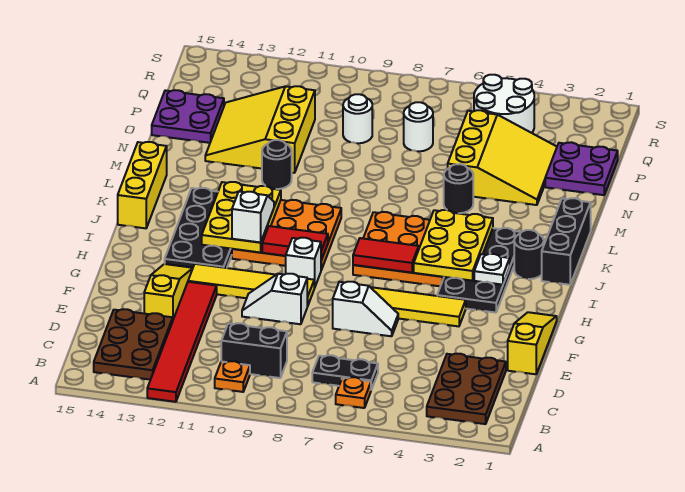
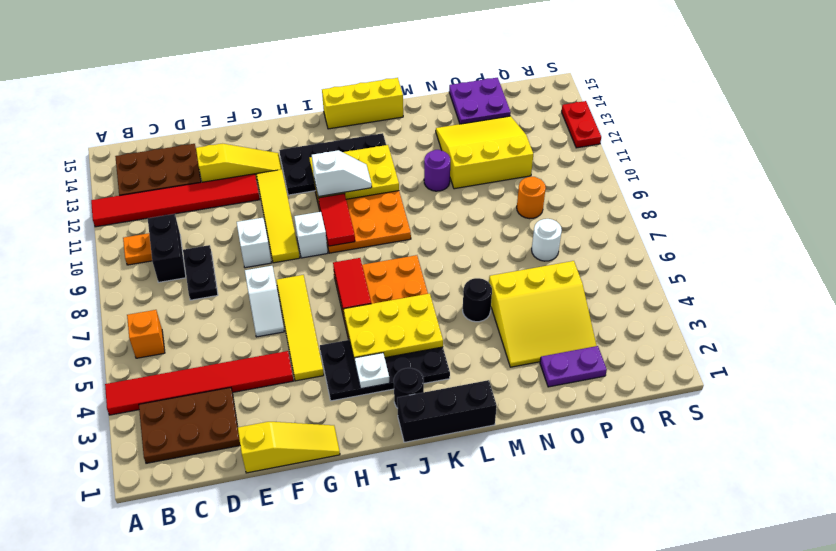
none -> red 1x6 tile [105,351,293,415]
orange 1x1 plate [336,377,371,408] -> orange 1x1 brick [127,310,165,358]
black 1x2 plate [312,355,378,390] -> black 1x2 plate moved to [183,245,218,300]
black 1x1 round brick [262,140,292,189] -> purple 1x1 round brick [424,150,450,191]
purple 2x2 plate [545,142,618,195] -> purple 1x2 plate [540,346,607,387]
white 1x1 round brick [343,94,372,143] -> orange 1x1 round brick [517,177,546,219]
white 2x2 round brick [474,75,534,133] -> none
none -> red 1x2 plate [562,101,601,148]

